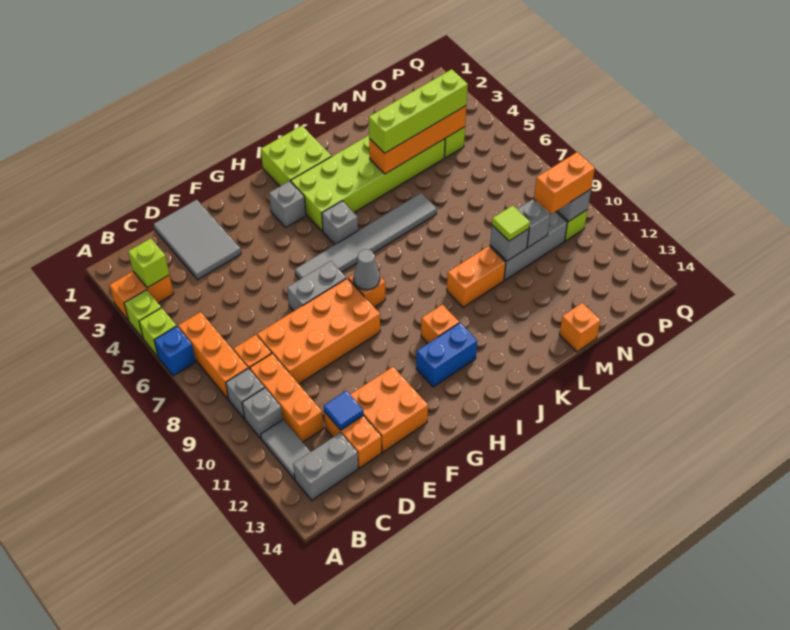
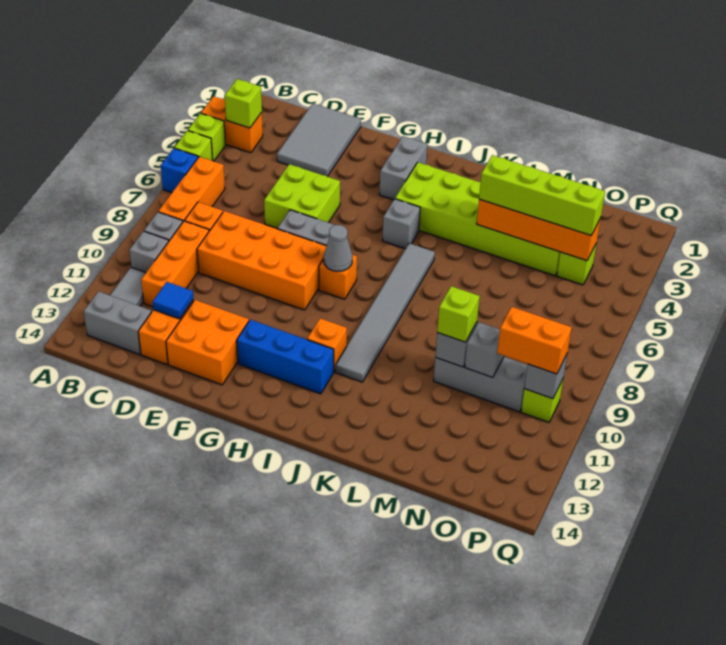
grey 1x6 tile [295,193,437,280] -> grey 1x6 tile turned to [335,243,435,382]
grey 1x1 brick [269,181,306,227] -> grey 1x2 brick [379,136,427,200]
blue 1x2 brick [416,323,477,387] -> blue 1x3 brick [237,320,334,394]
lime 2x2 brick [261,126,332,186] -> lime 2x2 brick moved to [264,164,340,229]
orange 1x2 brick [447,246,506,307] -> none
lime 1x1 tile [492,205,530,241] -> lime 1x1 brick [437,286,480,342]
orange 1x1 brick [559,303,600,352] -> none

